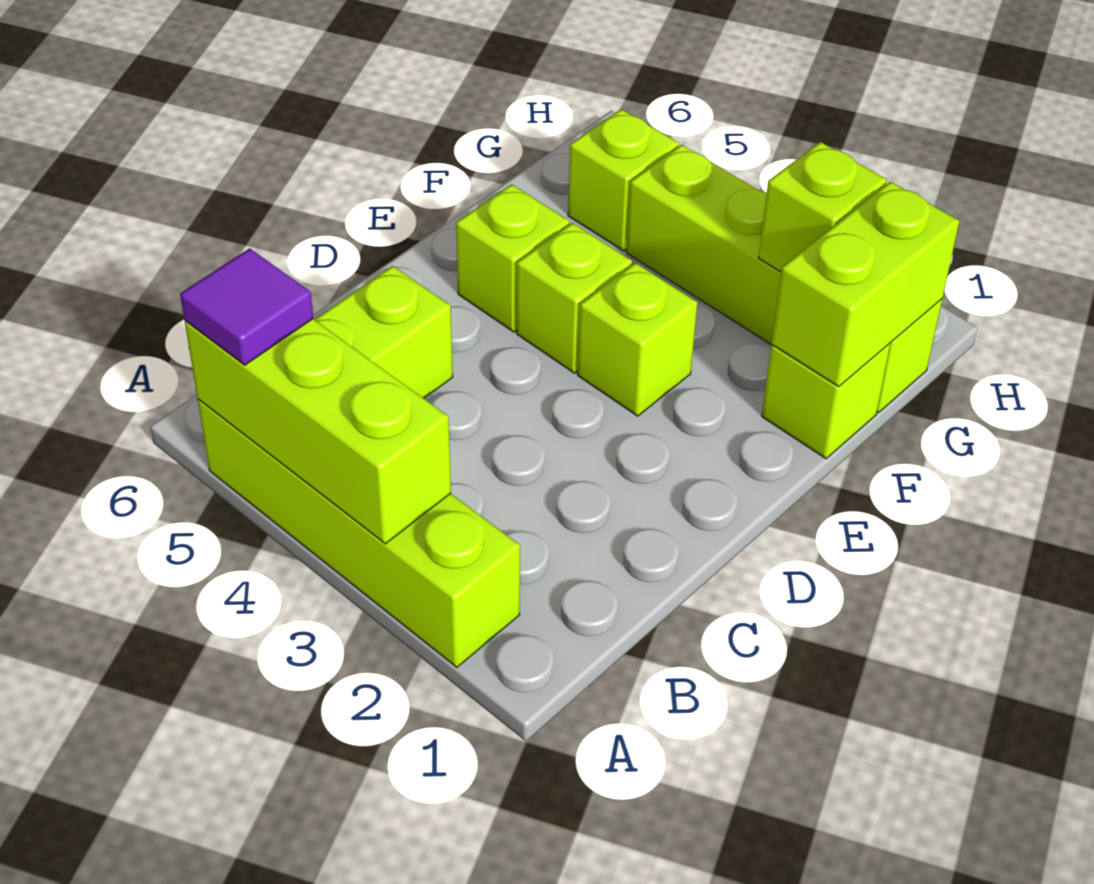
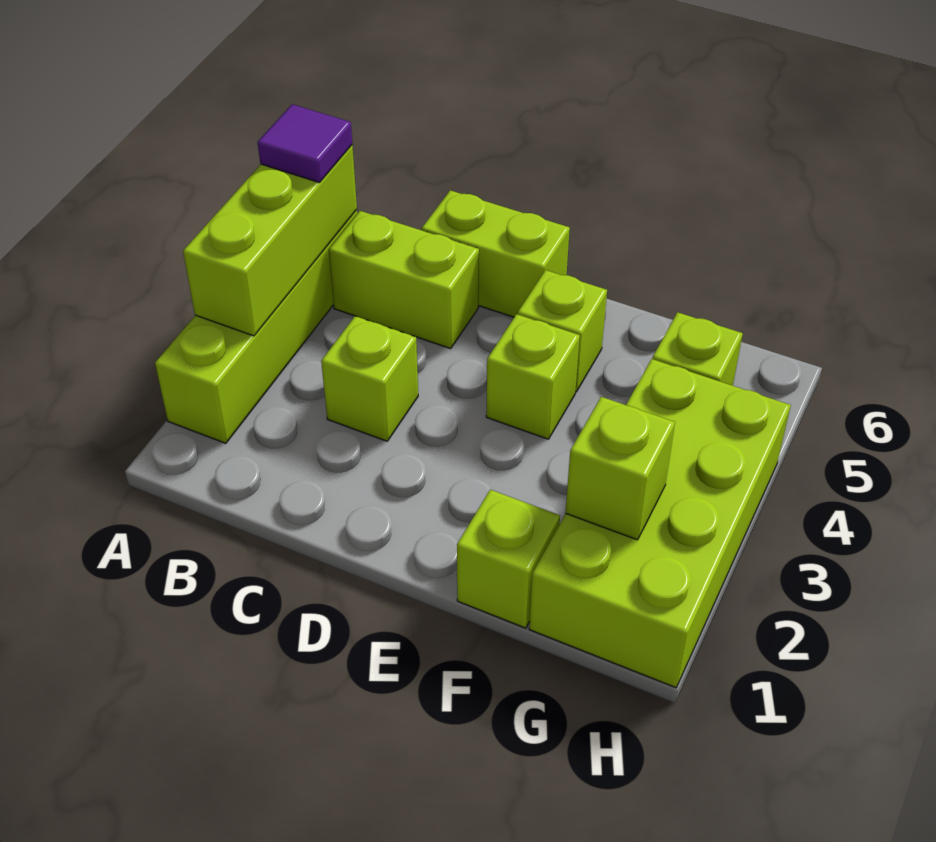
lime 1x1 brick [578,263,697,416] -> lime 1x1 brick moved to [321,316,418,441]
lime 1x2 brick [772,182,959,387] -> lime 1x2 brick moved to [422,190,570,317]
lime 1x4 brick [626,145,942,412] -> lime 2x4 brick [529,359,791,688]

